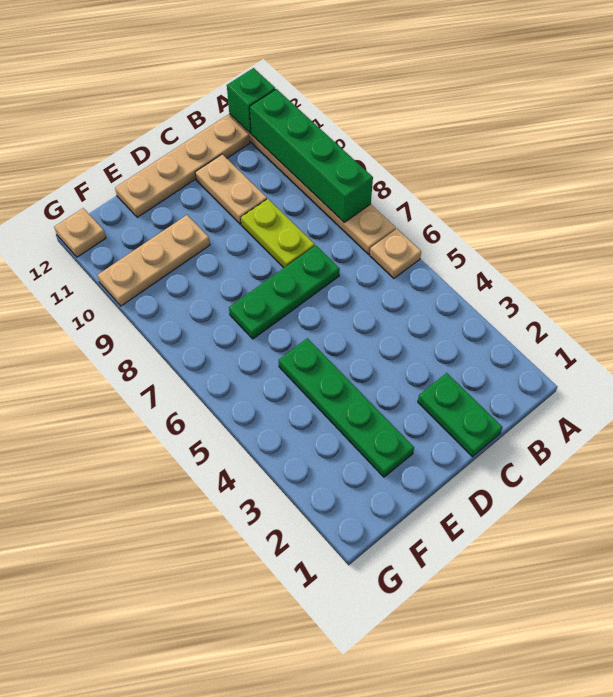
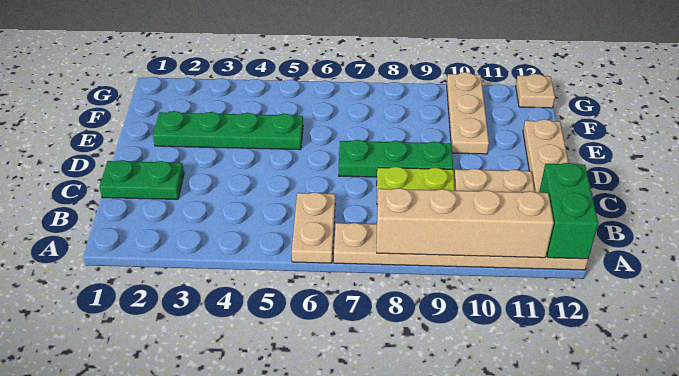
tan 1x1 plate [370,229,421,278] -> tan 1x2 plate [292,192,335,263]
green 1x4 brick [250,89,373,223] -> tan 1x4 brick [377,188,554,258]
green 1x1 brick [227,68,275,133] -> green 1x2 brick [539,163,598,259]
green 1x3 plate [229,246,340,339] -> green 1x3 plate turned to [339,140,453,177]

